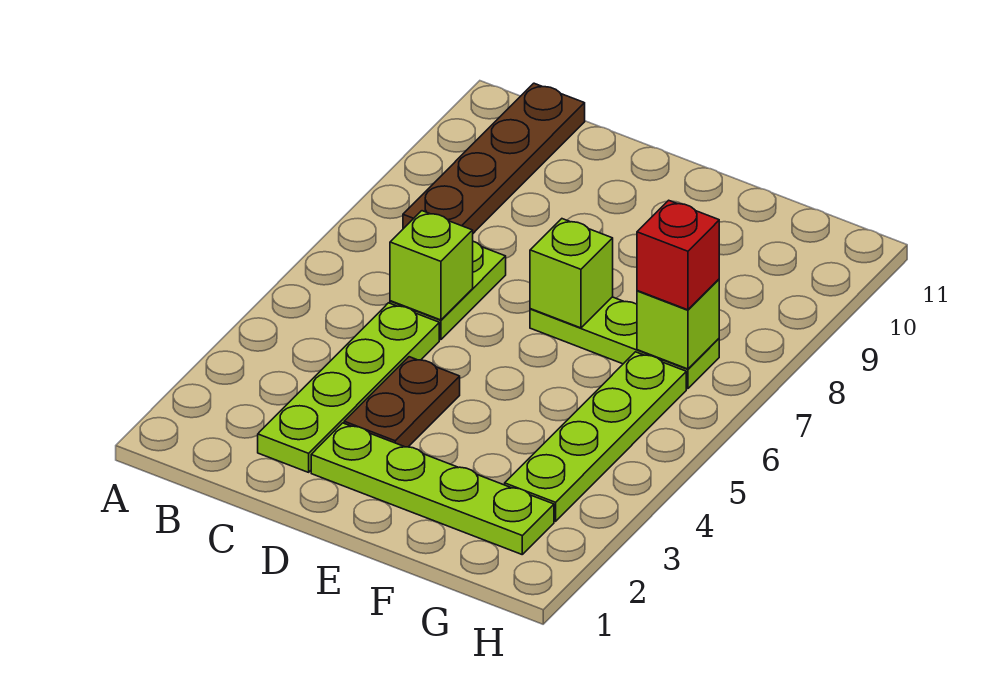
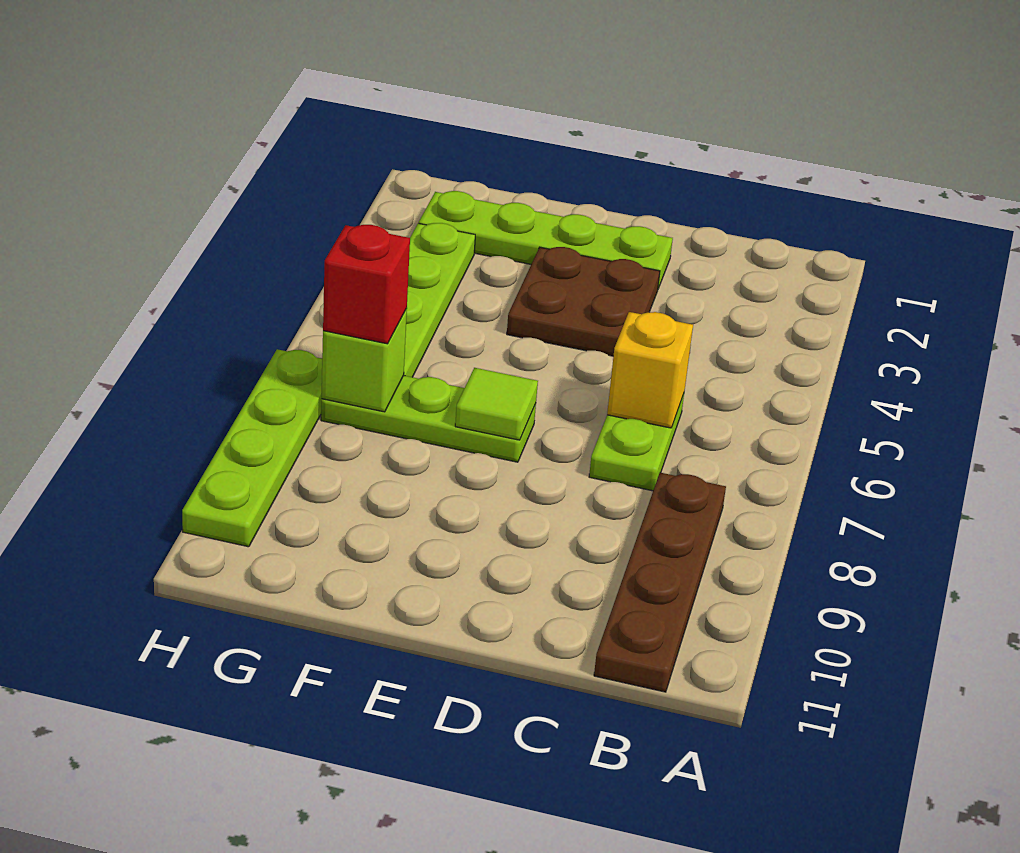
lime 1x4 plate [258,303,439,472] -> lime 1x4 plate moved to [182,349,322,547]
lime 1x1 brick [390,211,473,320] -> yellow 1x1 brick [607,312,693,428]
brown 1x2 plate [344,357,460,447] -> brown 2x2 plate [507,247,660,356]
lime 1x1 brick [530,219,613,328] -> lime 1x1 tile [455,368,538,440]

